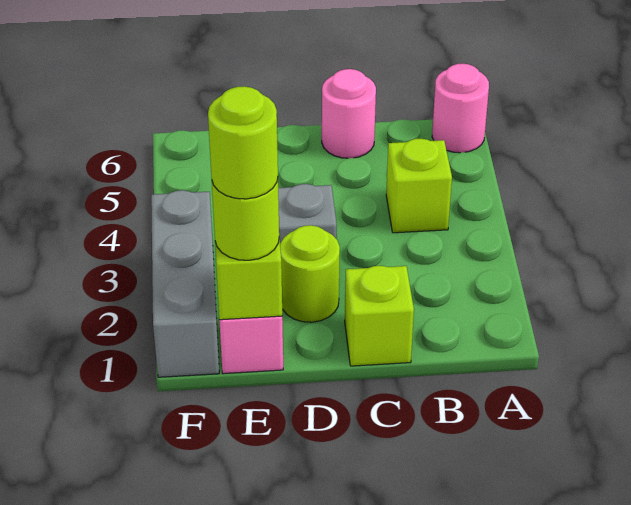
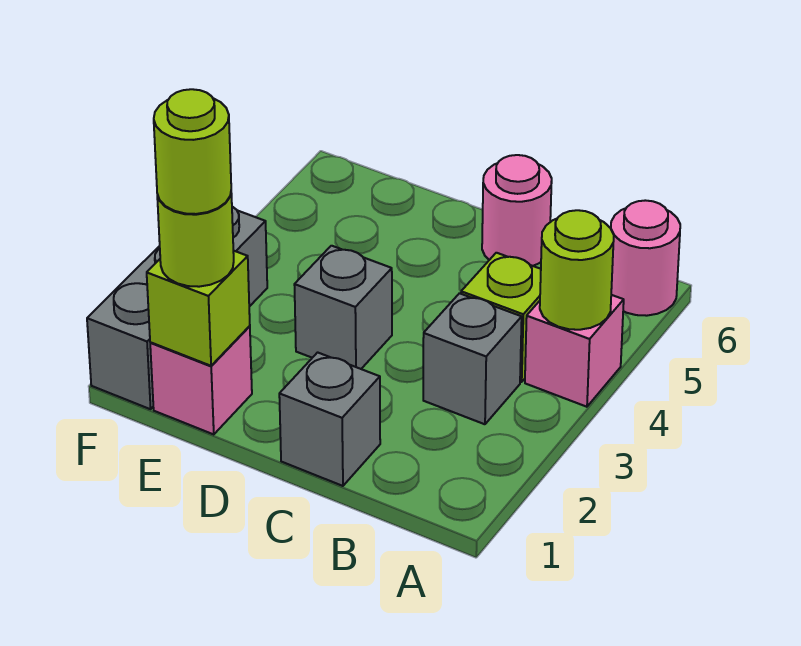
none -> pink 1x1 brick [525,295,624,407]
none -> grey 1x1 brick [423,293,522,424]
lime 1x1 brick [345,266,414,366] -> grey 1x1 brick [279,352,380,486]
lime 1x1 round brick [280,225,340,322] -> lime 1x1 round brick moved to [540,210,614,330]

